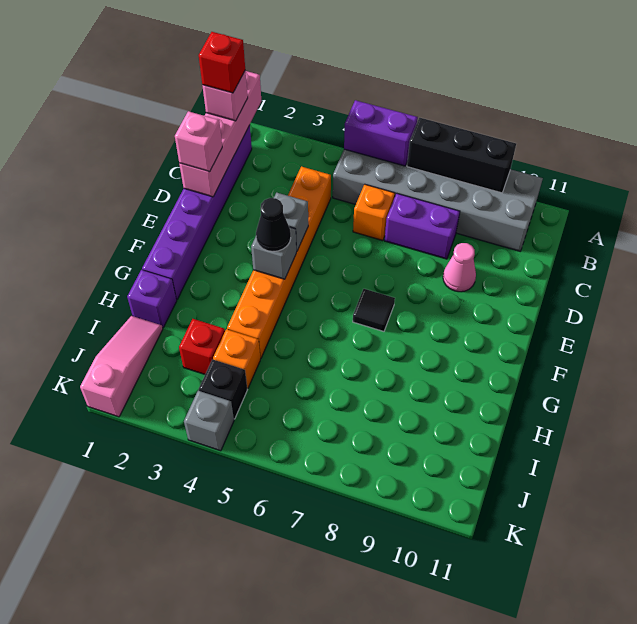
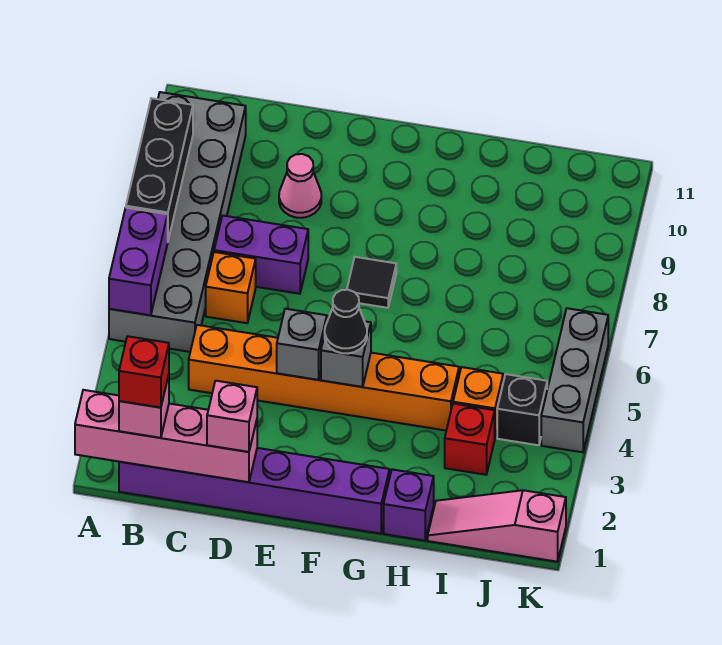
purple 1x2 brick [385,194,460,259] -> purple 1x2 brick turned to [214,216,308,294]
grey 1x1 brick [184,391,234,451] -> grey 1x3 brick [541,308,608,452]

